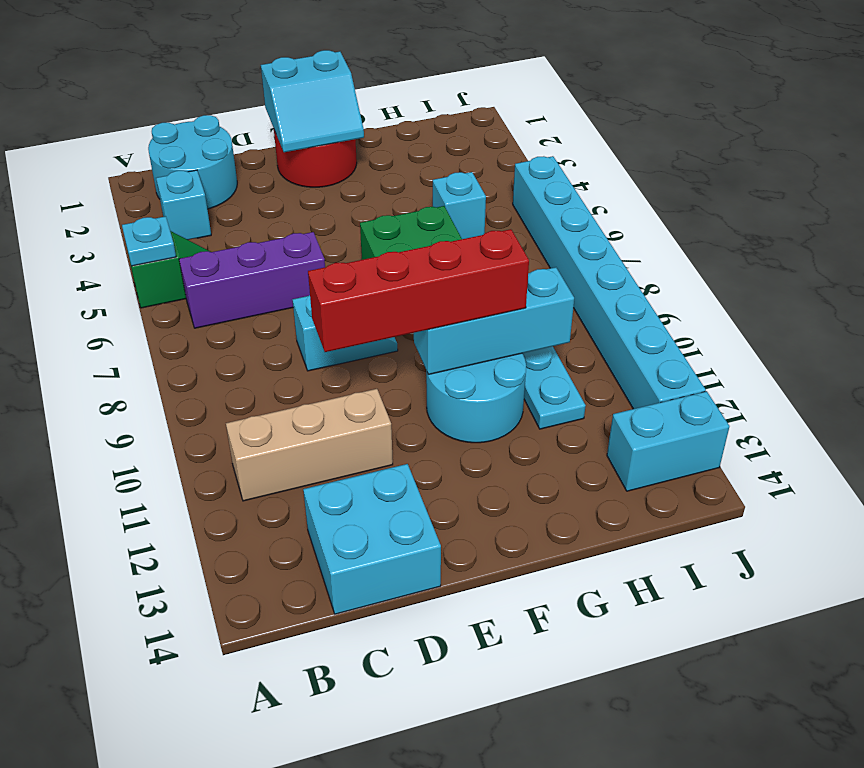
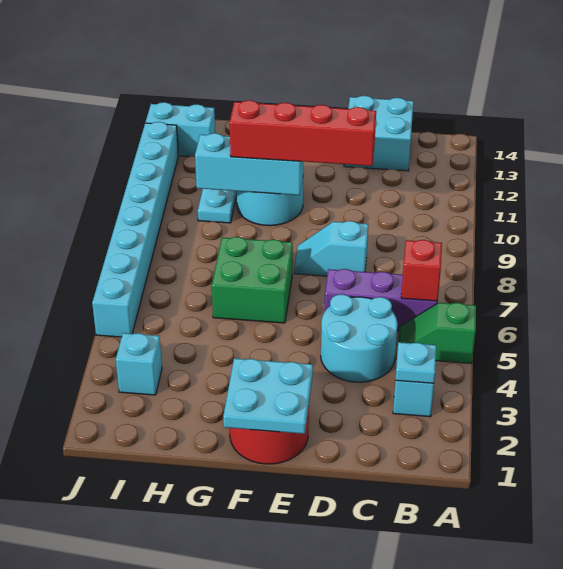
cyan 1x1 plate [122,216,176,266] -> cyan 1x1 plate moved to [395,342,436,383]
cyan 2x2 round brick [148,115,237,209] -> cyan 2x2 round brick moved to [321,294,397,382]
none -> red 1x1 brick [401,240,442,301]
tan 1x3 brick [226,389,393,501] -> none
cyan 2x2 slope [261,50,364,152] -> cyan 2x2 plate [223,358,313,434]
cyan 1x1 brick [433,172,486,239] -> cyan 1x1 brick moved to [116,333,162,395]

